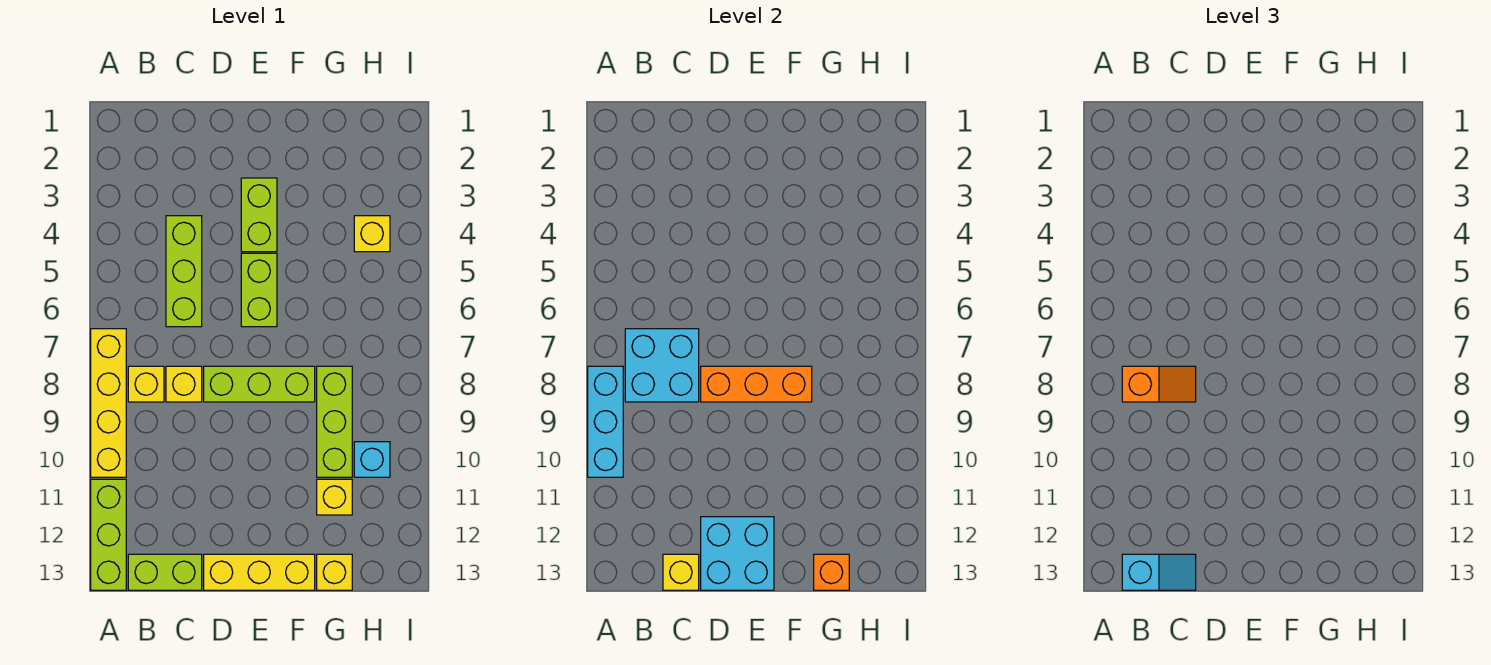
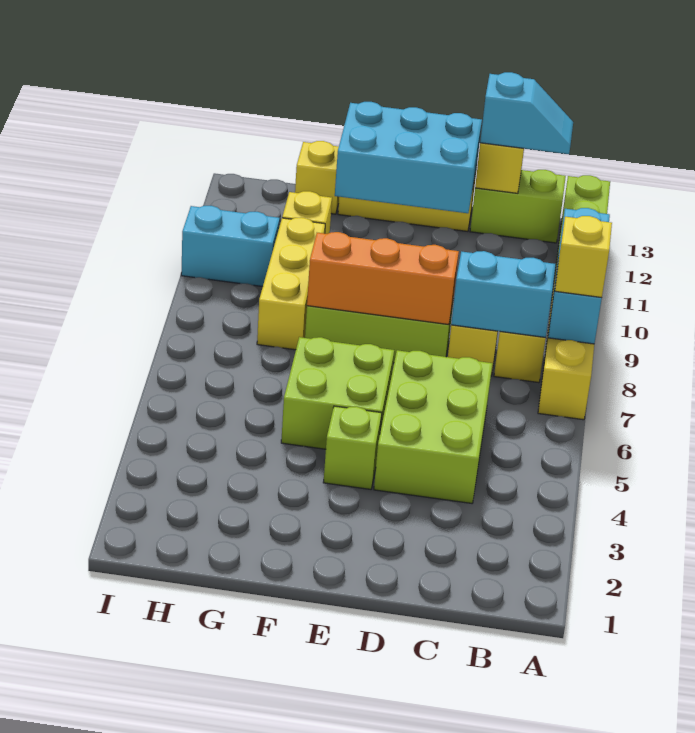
cyan 2x2 brick [625,329,699,402] -> cyan 1x2 brick [451,251,556,338]
orange 1x2 slope [1122,366,1196,402] -> none
cyan 1x2 slope [1122,554,1196,590] -> cyan 1x2 slope turned to [480,72,573,154]
lime 1x3 brick [166,216,202,327] -> lime 2x3 brick [374,350,492,503]
cyan 2x2 brick [701,517,774,590] -> cyan 2x3 brick [335,102,482,213]
lime 1x2 brick [241,178,277,252] -> lime 1x1 brick [323,406,382,489]
lime 1x2 brick [241,253,277,327] -> lime 2x2 brick [281,337,394,449]
lime 1x3 brick [317,366,352,477] -> yellow 1x3 brick [257,218,325,350]
orange 1x1 brick [814,554,849,590] -> none
yellow 1x1 brick [354,216,390,252] -> yellow 1x1 brick moved to [555,216,612,298]
cyan 1x1 brick [354,442,390,477] -> cyan 1x2 brick [181,205,280,287]

